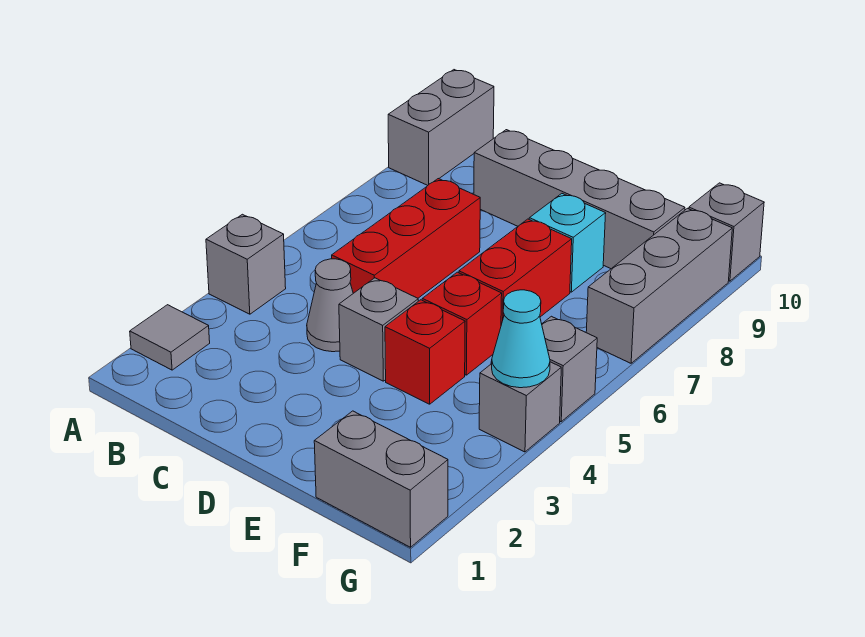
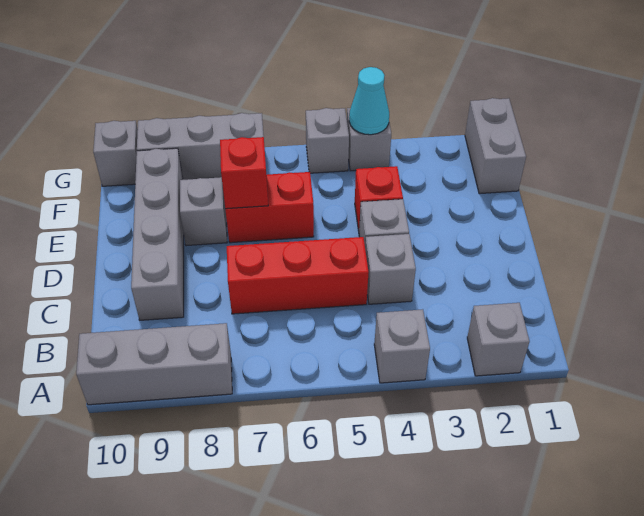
grey 1x1 tile [130,305,210,370] -> grey 1x1 brick [467,303,530,376]
grey 1x2 brick [388,70,494,185] -> grey 1x3 brick [76,323,232,405]
grey 1x1 cone [307,259,353,352] -> grey 1x1 brick [365,234,416,304]
red 1x1 brick [422,272,502,375] -> red 1x1 brick moved to [220,137,268,209]
cyan 1x1 brick [529,194,606,292] -> grey 1x1 brick [180,177,227,246]

